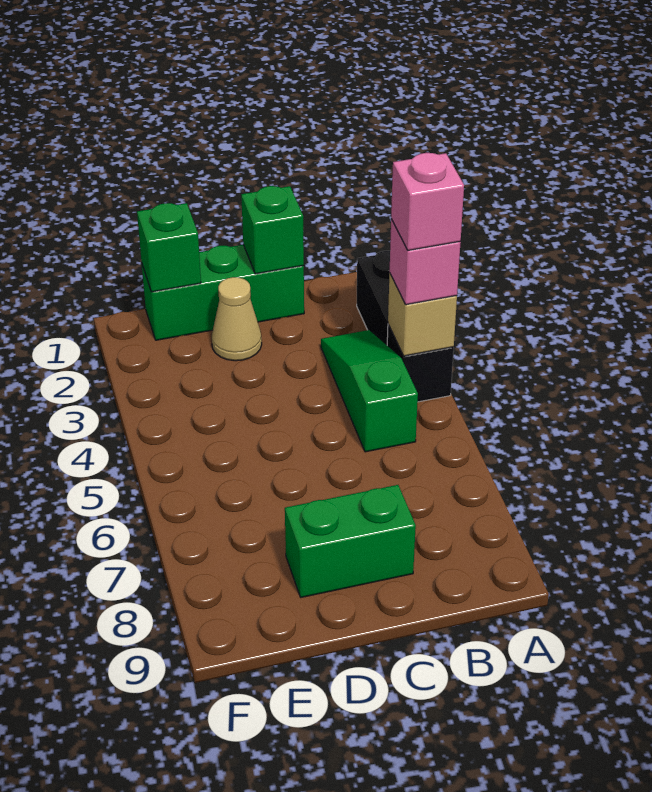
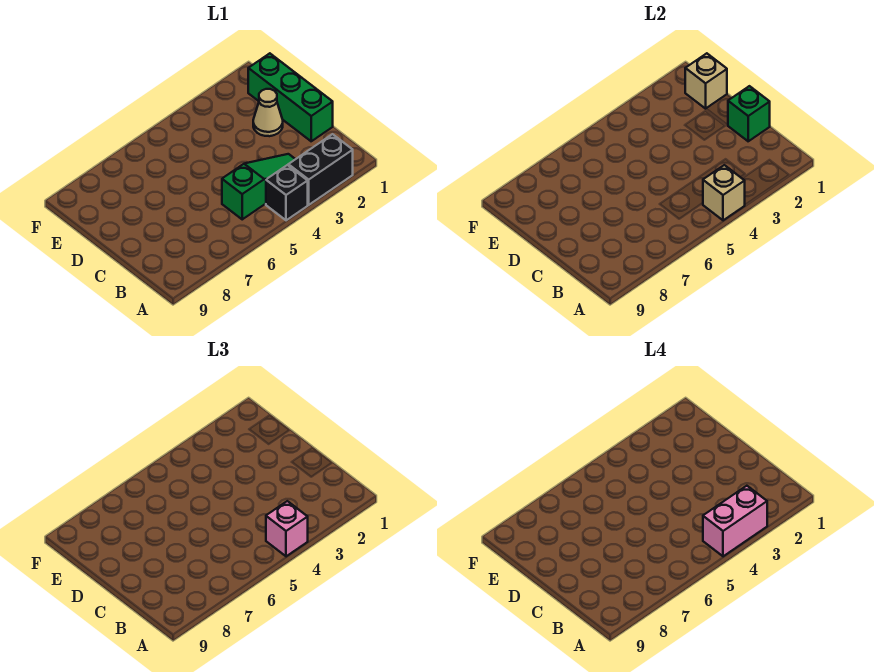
pink 1x1 brick [391,153,464,250] -> pink 1x2 brick [703,486,767,556]
green 1x2 brick [285,485,416,597] -> none
green 1x1 brick [137,203,201,292] -> tan 1x1 brick [685,53,727,109]

